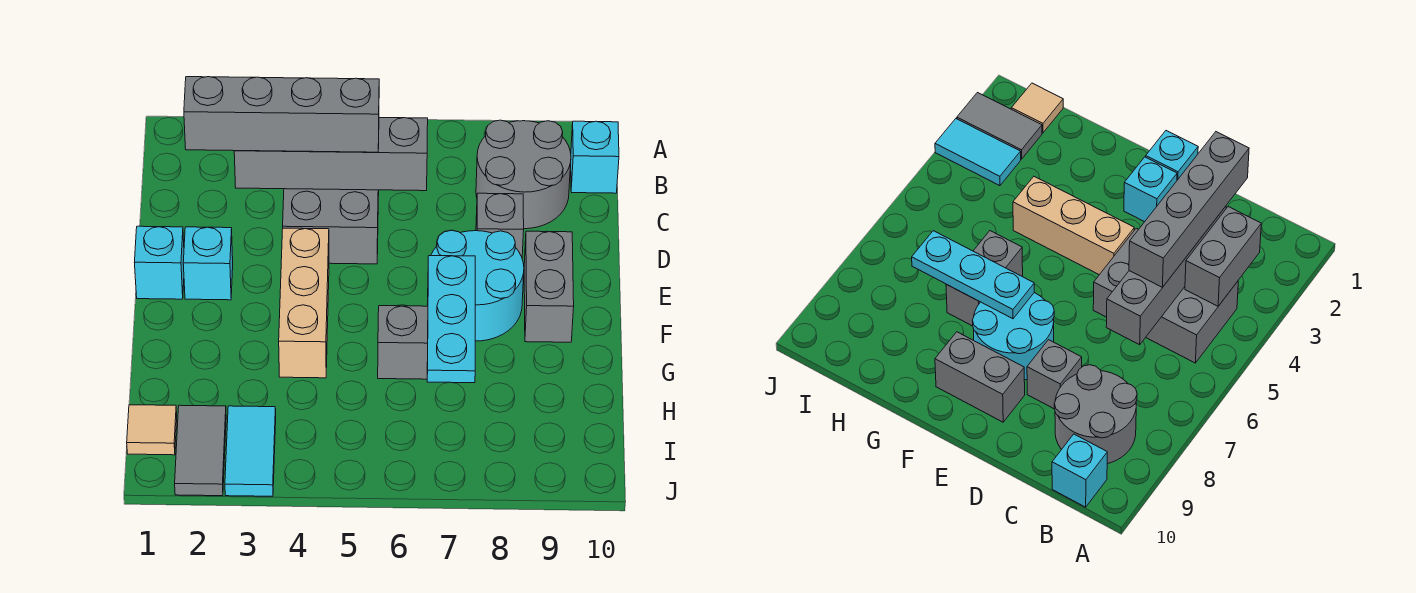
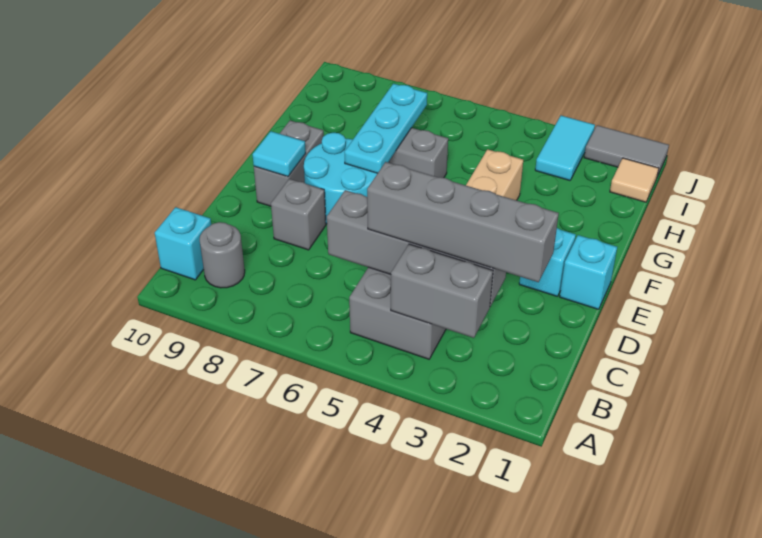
grey 2x2 round brick [476,120,571,229] -> grey 1x1 round brick [200,222,245,288]
none -> cyan 1x1 tile [252,131,306,177]
grey 1x2 tile [175,405,226,496] -> grey 1x2 tile turned to [584,125,669,177]

